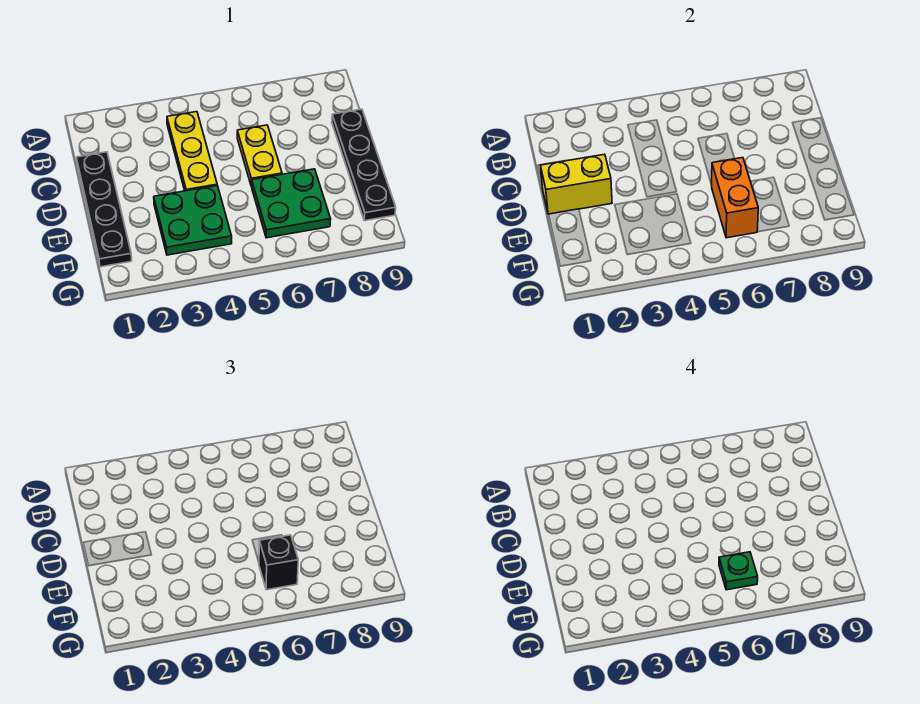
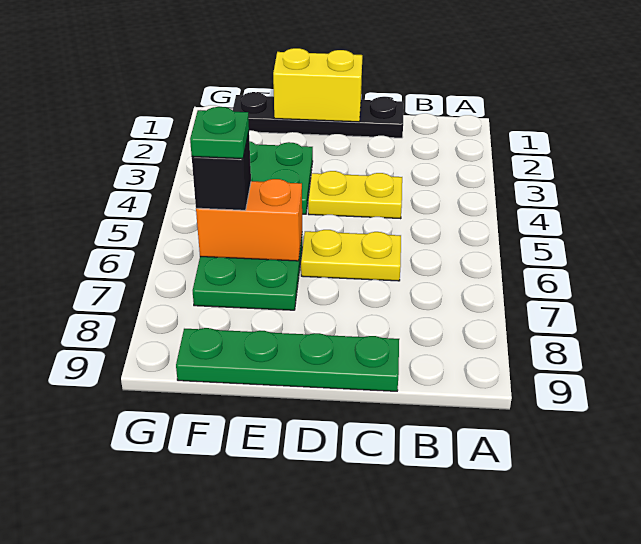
yellow 1x3 plate [167,112,217,191] -> yellow 1x2 plate [308,171,402,219]
black 1x4 plate [332,109,396,221] -> green 1x4 plate [176,328,399,391]
yellow 1x2 brick [540,154,612,214] -> yellow 1x2 brick turned to [273,48,362,122]

